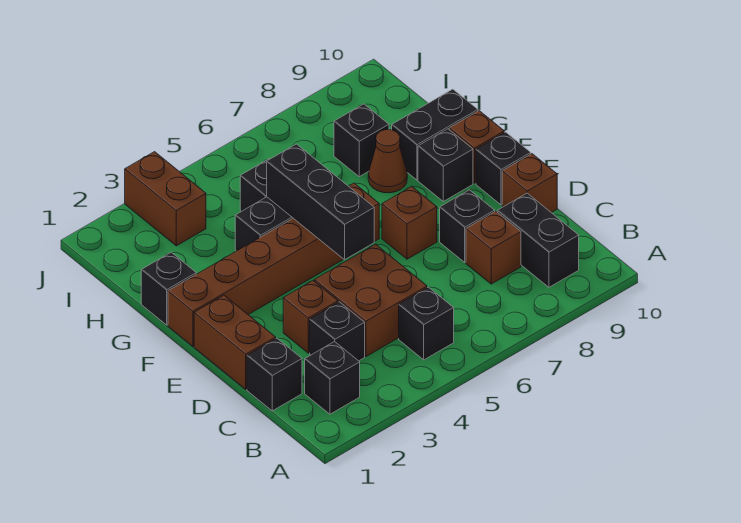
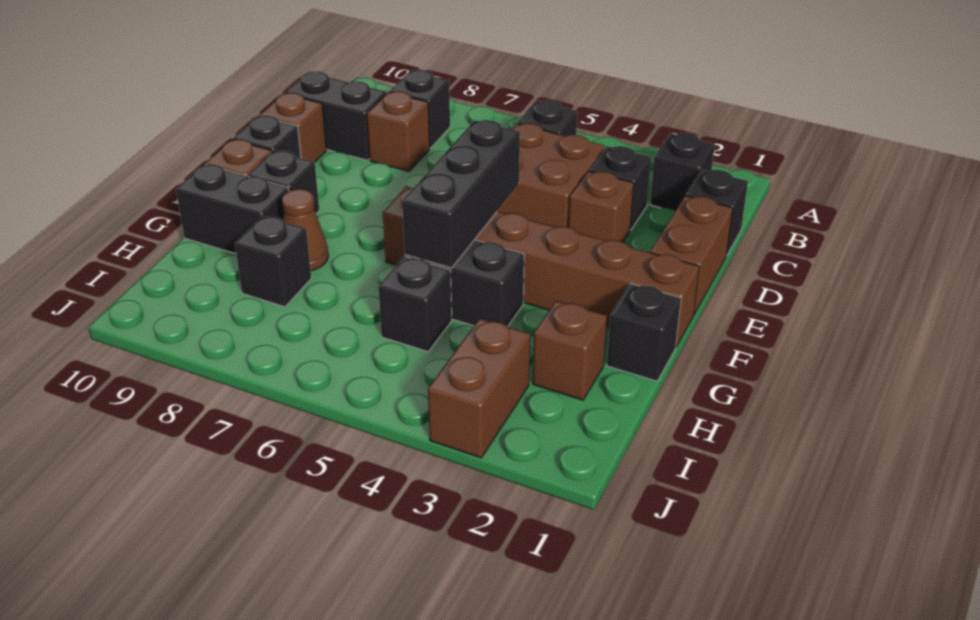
black 1x2 brick [497,193,579,287] -> black 1x2 brick turned to [285,71,387,160]
black 1x1 brick [440,190,495,262] -> black 1x1 brick moved to [390,70,450,148]
brown 1x1 brick [382,187,437,259] -> brown 1x1 brick moved to [533,301,607,400]

